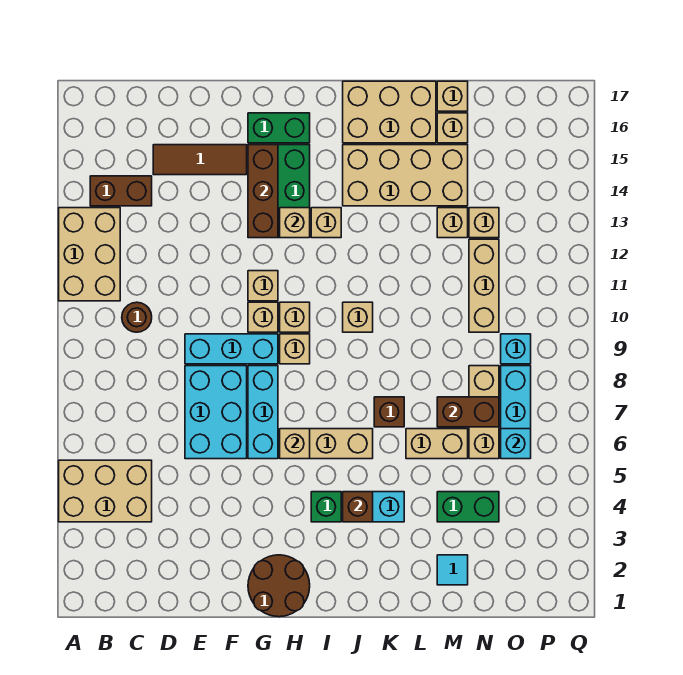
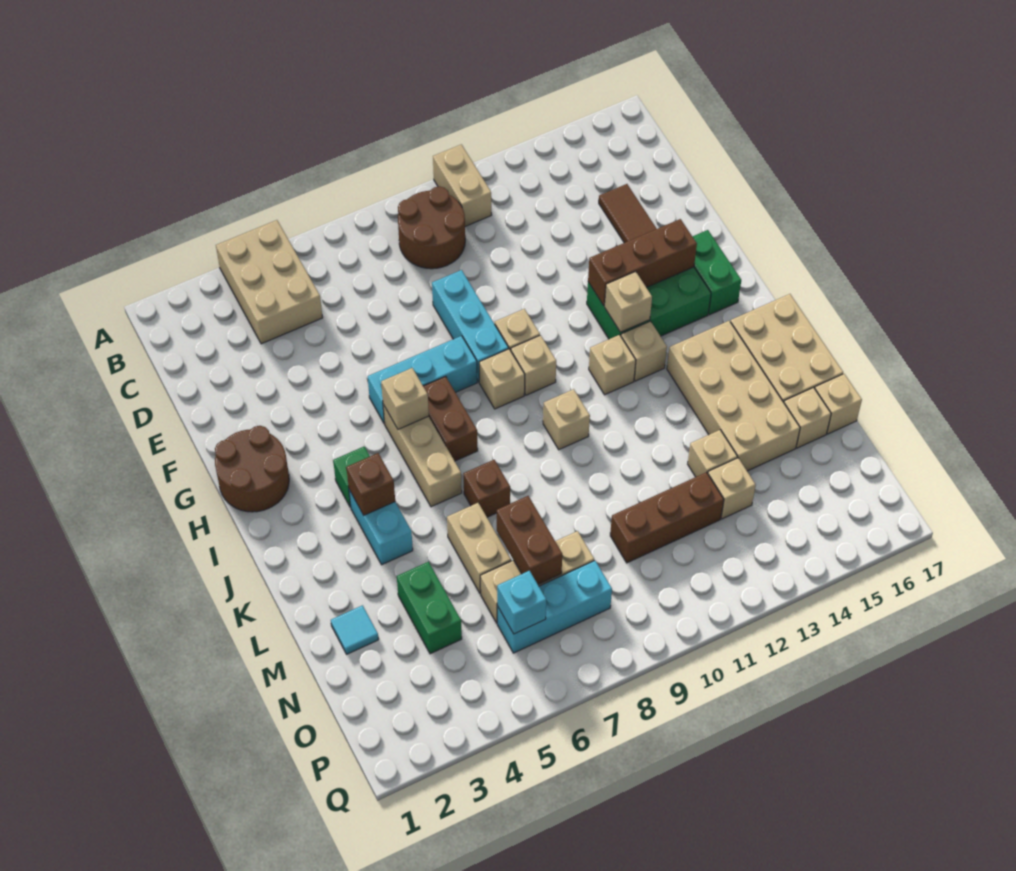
tan 2x3 brick [59,208,120,301] -> tan 1x2 brick [433,144,492,226]
brown 1x2 brick [90,176,152,206] -> brown 1x2 brick moved to [423,376,478,461]
brown 1x1 round brick [122,302,152,332] -> brown 2x2 round brick [398,187,465,269]
cyan 2x3 brick [185,366,247,459] -> none
tan 1x1 brick [248,271,278,301] -> tan 1x1 brick moved to [589,335,636,395]
tan 1x3 brick [469,239,499,332] -> brown 1x3 brick [610,472,724,563]
cyan 1x1 brick [501,334,531,364] -> none

